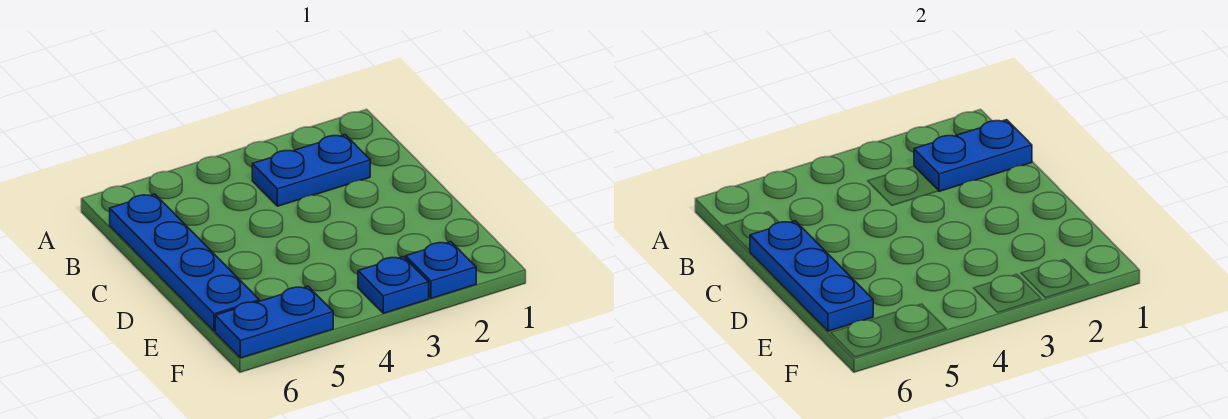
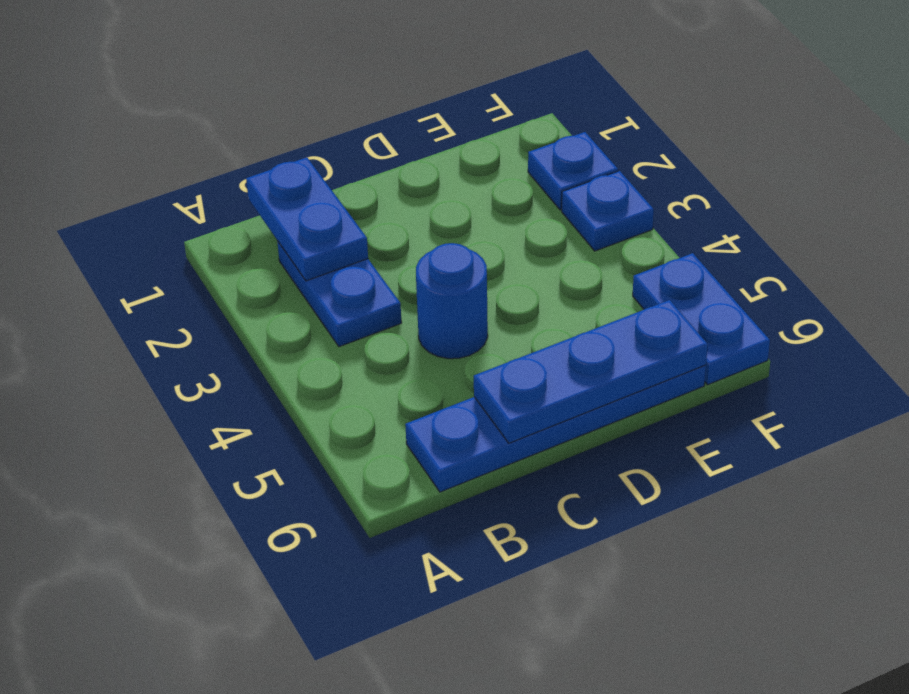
none -> blue 1x1 round brick [416,243,488,359]

